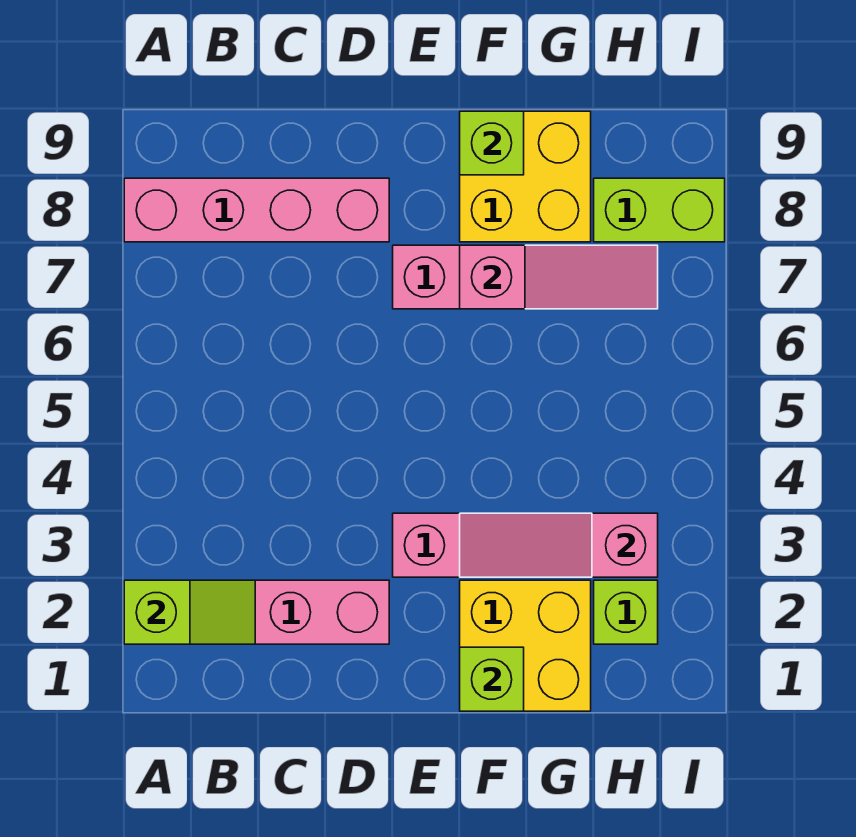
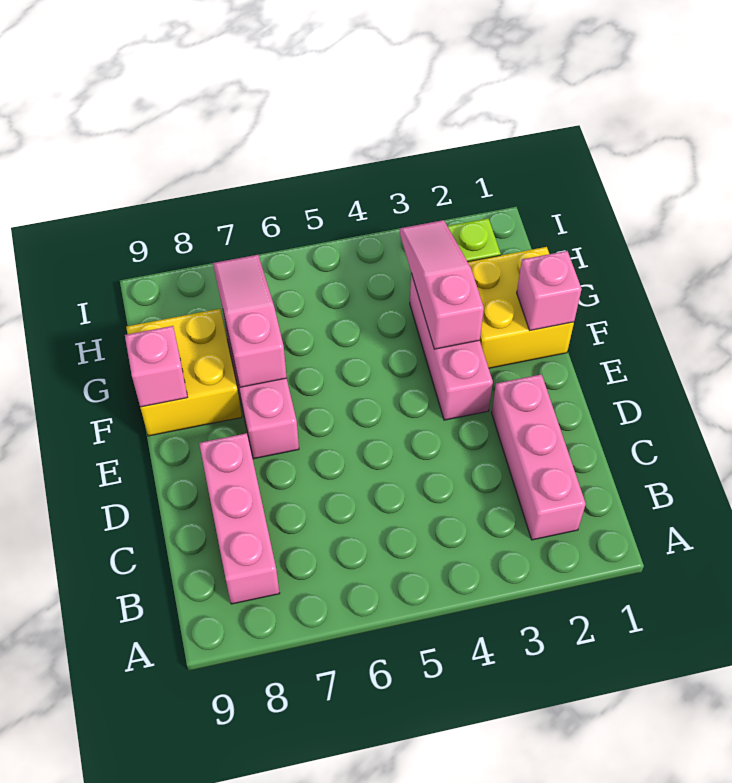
lime 1x2 slope [124,580,255,644] -> none
pink 1x4 brick [124,178,389,242] -> pink 1x3 brick [199,433,280,604]
lime 1x1 brick [460,647,524,711] -> pink 1x1 brick [517,251,582,330]
pink 1x3 slope [460,513,658,577] -> pink 1x3 slope turned to [400,220,484,349]
lime 1x1 brick [460,111,524,175] -> pink 1x1 brick [125,326,188,407]
lime 1x2 brick [594,178,725,242] -> none

